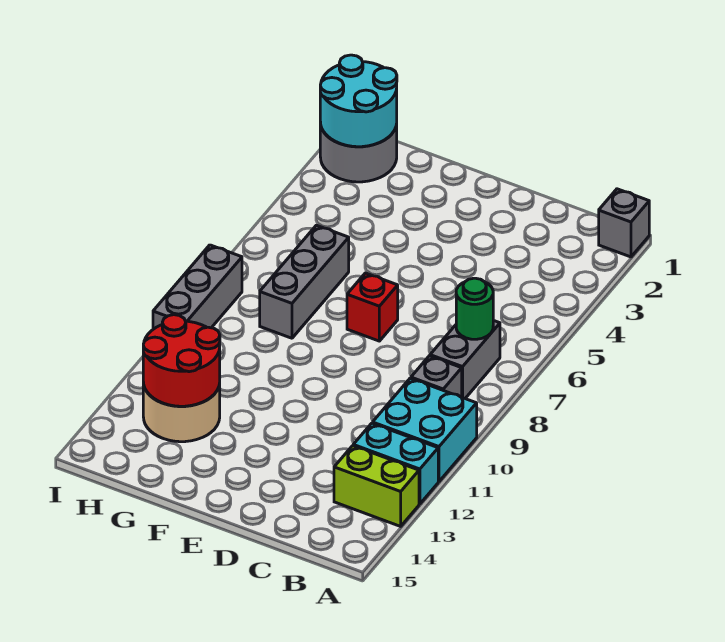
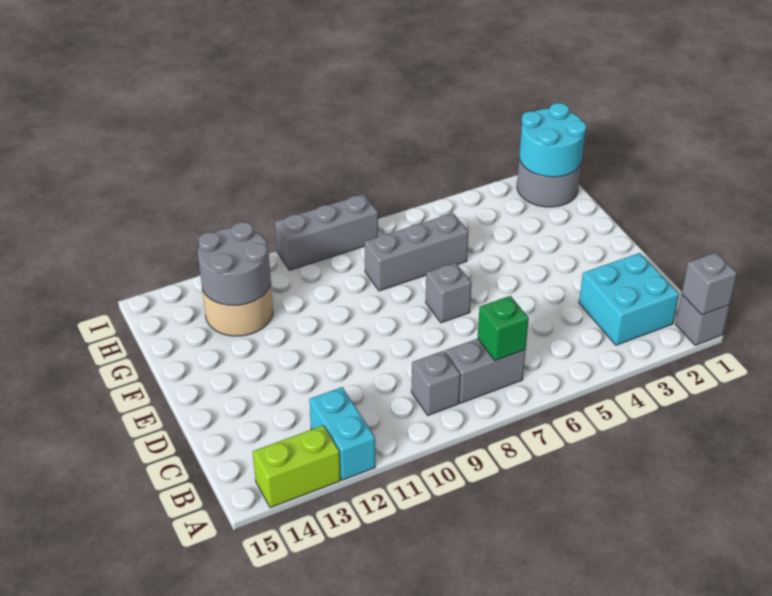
none -> grey 1x1 brick [682,252,737,315]
cyan 2x2 brick [373,378,477,481] -> cyan 2x2 brick moved to [579,253,679,345]
lime 1x2 brick [334,446,419,526] -> lime 1x2 brick turned to [253,425,340,508]
green 1x1 round brick [456,278,493,339] -> green 1x1 brick [478,296,529,361]
red 1x1 brick [347,273,398,341] -> grey 1x1 brick [426,263,472,323]
red 2x2 round brick [143,315,220,406] -> grey 2x2 round brick [198,222,271,306]

